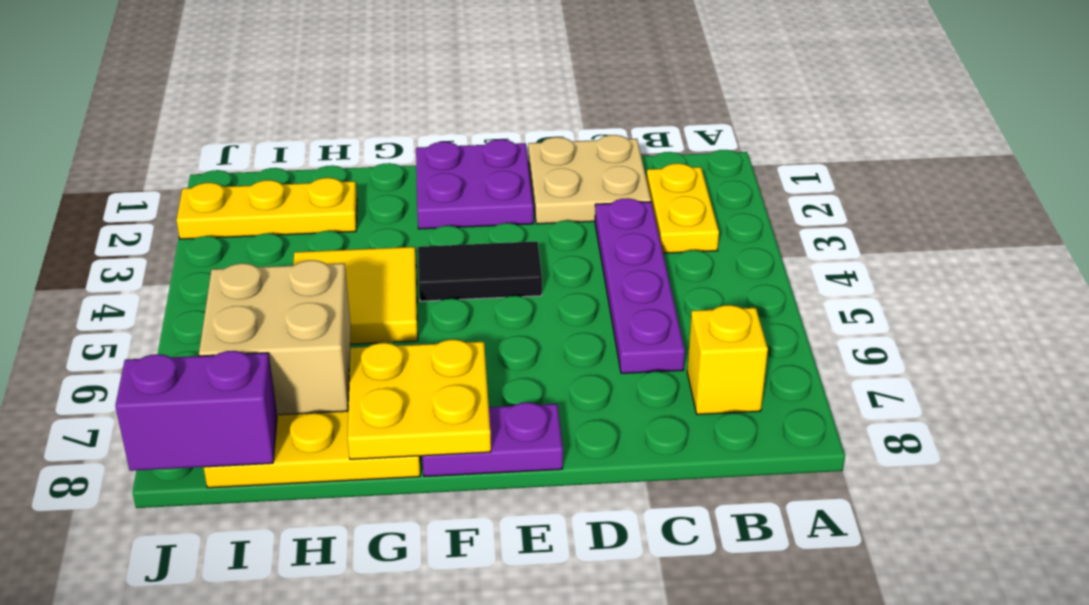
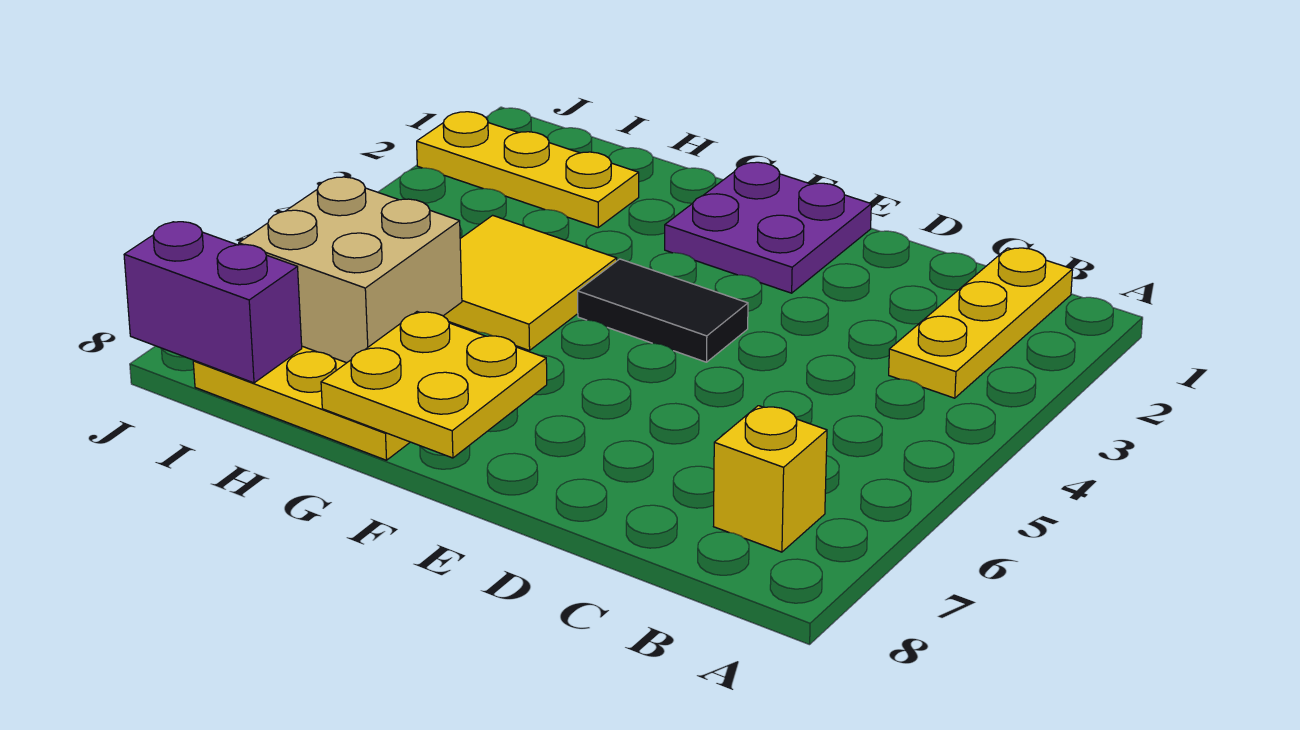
yellow 1x2 plate [646,163,719,253] -> yellow 1x3 plate [889,248,1073,398]
tan 2x2 plate [528,135,651,224] -> none
purple 1x4 plate [595,198,685,373] -> none
purple 1x2 plate [422,402,563,477] -> none

